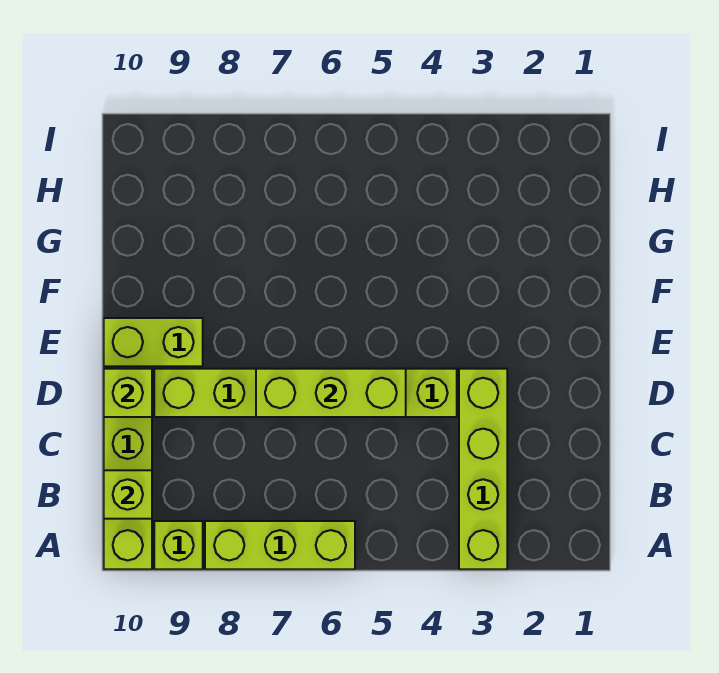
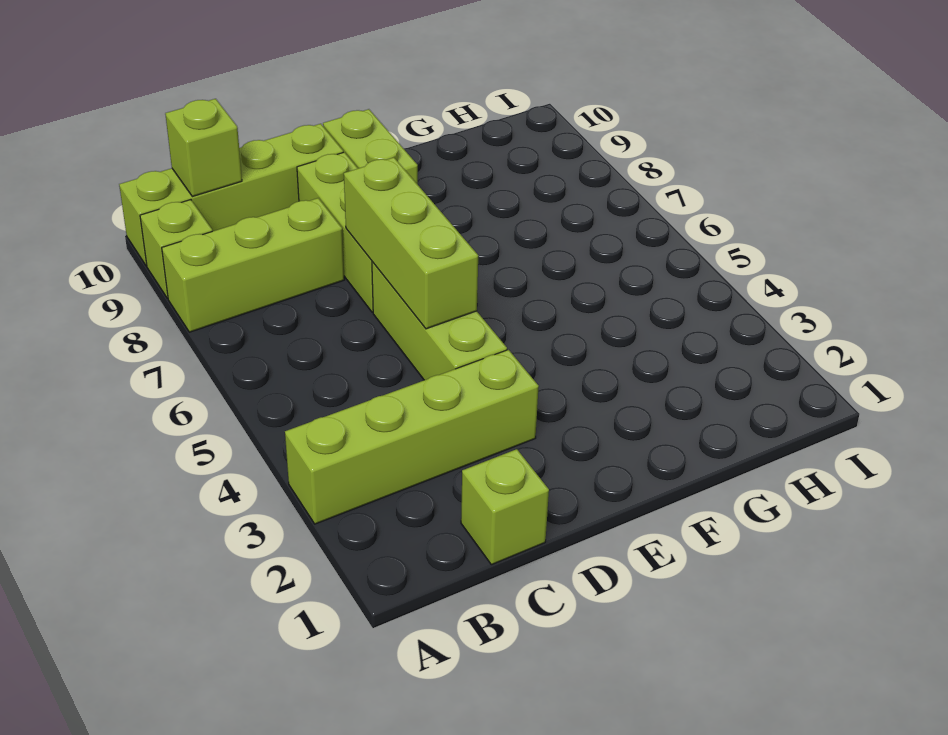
lime 1x3 brick [205,521,355,569] -> lime 1x3 brick turned to [162,198,344,332]
lime 1x1 brick [104,369,152,417] -> lime 1x1 brick moved to [461,449,549,565]

